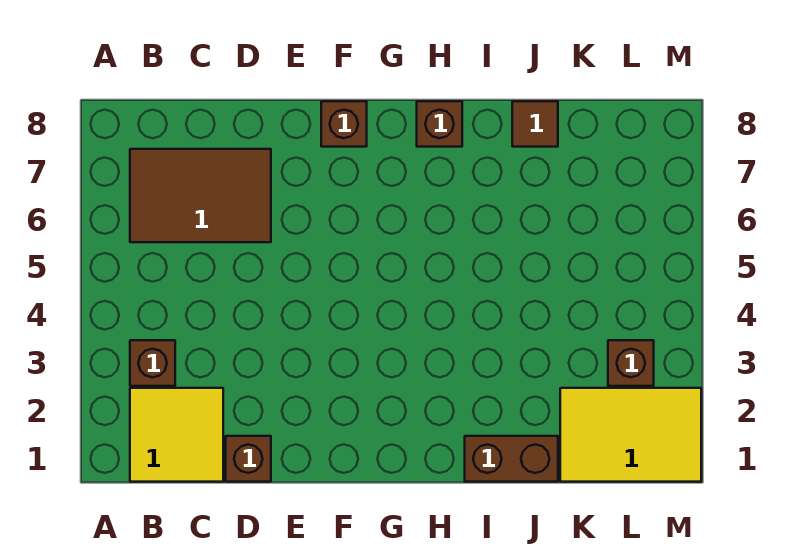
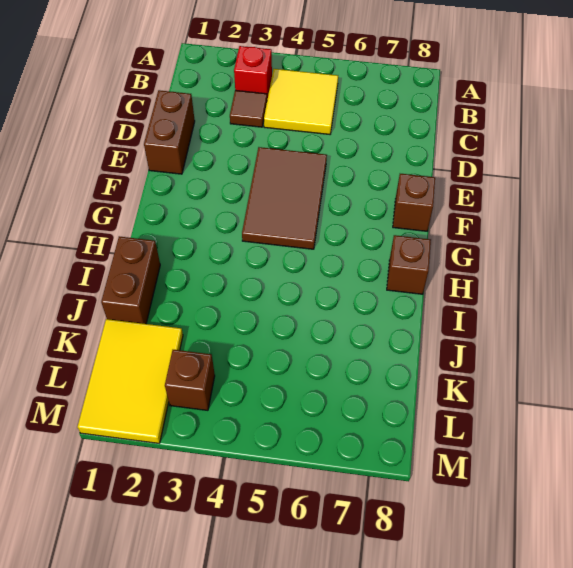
yellow 2x2 tile [130,388,223,482] -> yellow 2x2 tile moved to [264,69,338,134]
brown 1x1 brick [130,340,175,386] -> red 1x1 brick [234,46,272,99]
brown 2x3 tile [130,149,271,242] -> brown 2x3 tile moved to [242,147,327,249]
brown 1x1 brick [226,436,271,482] -> brown 1x2 brick [144,90,195,174]
brown 1x1 tile [512,101,558,147] -> brown 1x1 tile moved to [230,90,267,127]

